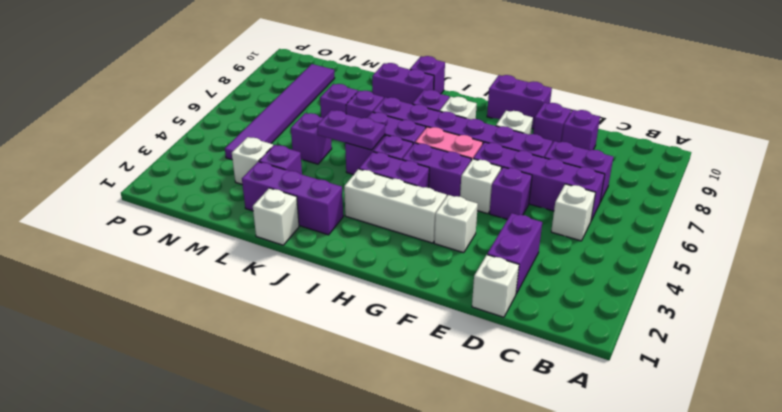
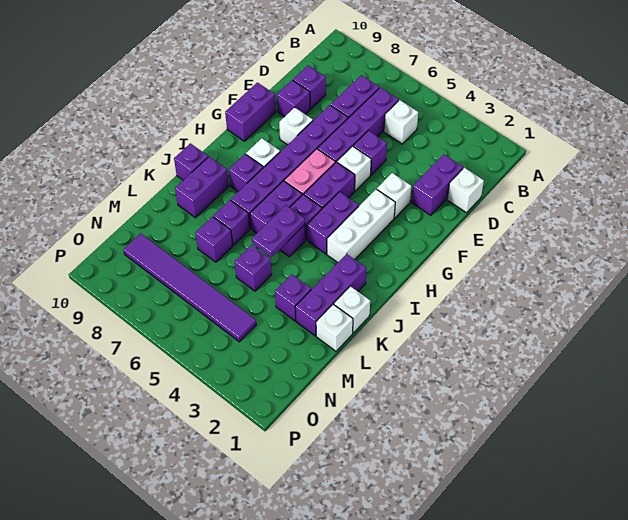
purple 1x2 brick [487,213,542,294] -> purple 1x2 brick turned to [412,154,463,215]
white 1x1 brick [232,137,273,184] -> white 1x1 brick moved to [316,304,353,351]

